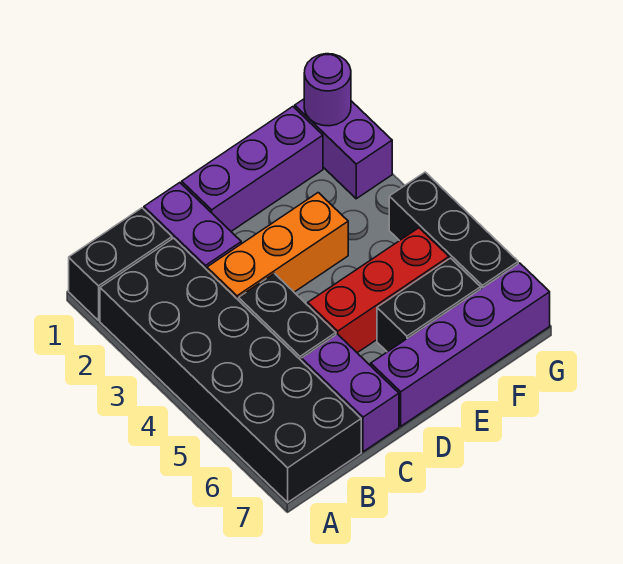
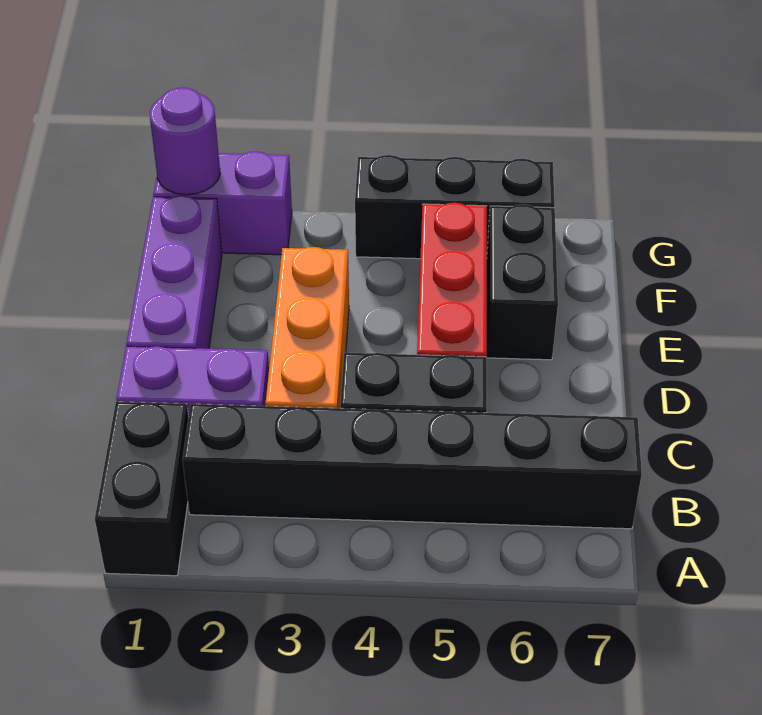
black 2x6 brick [100,238,361,502] -> black 1x6 brick [182,404,642,529]
purple 1x2 brick [302,334,399,452] -> none
purple 1x4 brick [371,263,550,426] -> none

